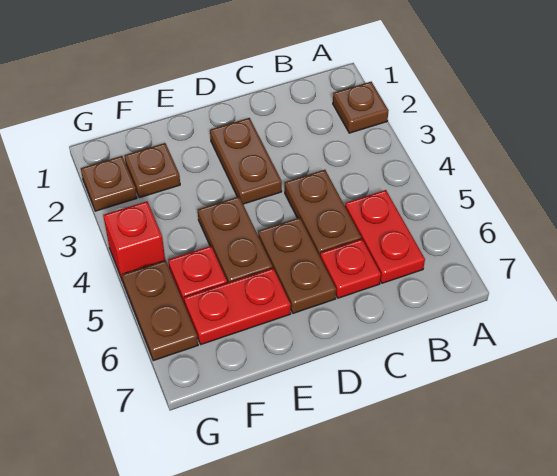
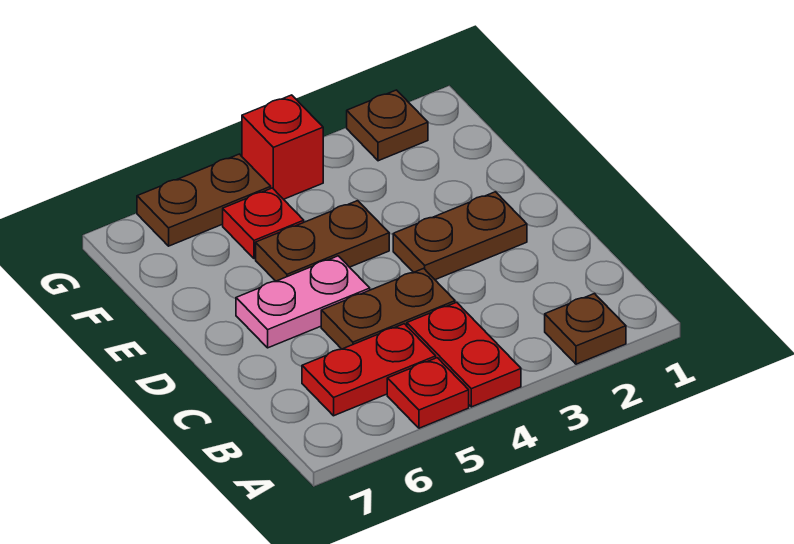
red 1x1 plate [320,239,381,298] -> red 1x1 plate moved to [387,358,469,428]
brown 1x2 plate [258,217,336,313] -> pink 1x2 plate [236,256,370,348]
red 1x2 plate [184,268,291,344] -> red 1x2 plate moved to [407,302,521,407]
brown 1x1 plate [124,143,180,198] -> none

